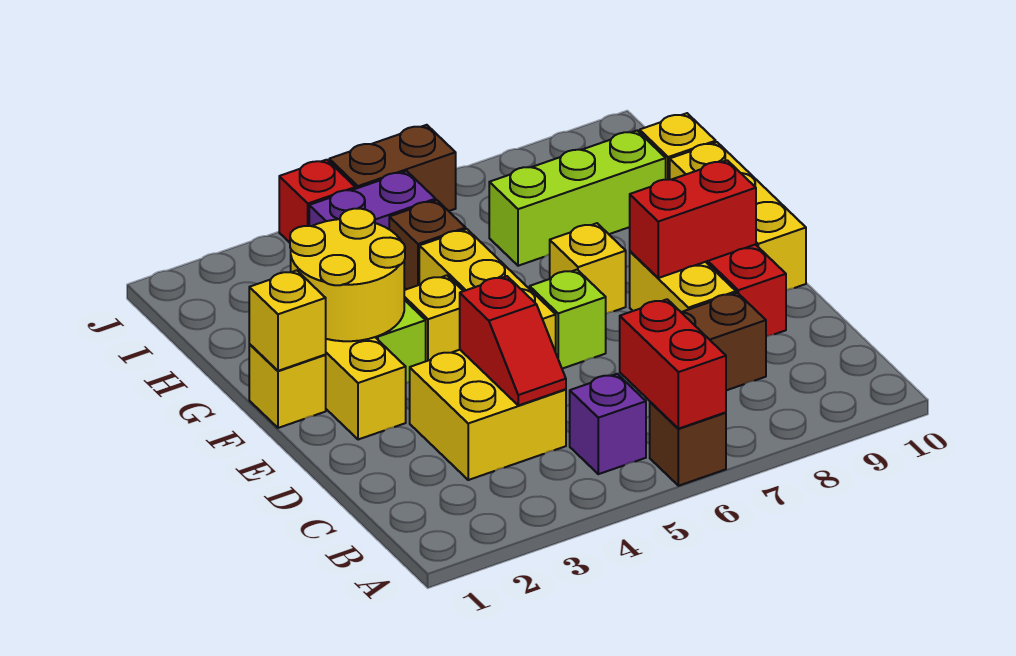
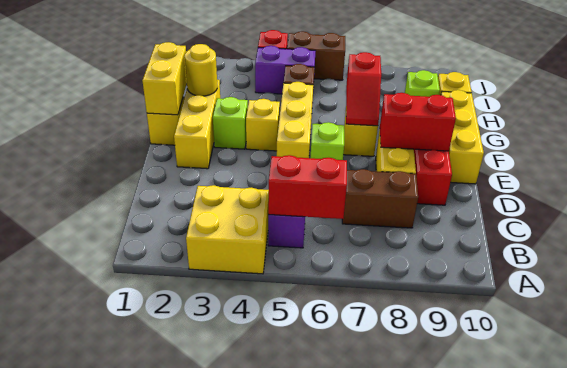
brown 1x1 brick [650,402,726,486] -> none
red 1x2 brick [620,299,726,429] -> red 1x2 brick turned to [268,155,347,219]
yellow 2x2 brick [410,350,566,480] -> yellow 2x2 brick moved to [186,185,269,274]
red 1x2 slope [460,276,566,405] -> red 1x2 slope moved to [346,52,381,126]
yellow 1x1 brick [249,270,326,371] -> yellow 1x2 brick [142,42,187,115]
yellow 2x2 round brick [290,209,405,341] -> yellow 1x1 round brick [185,44,217,96]
lime 1x3 brick [489,131,666,266] -> lime 1x1 brick [405,70,440,97]

